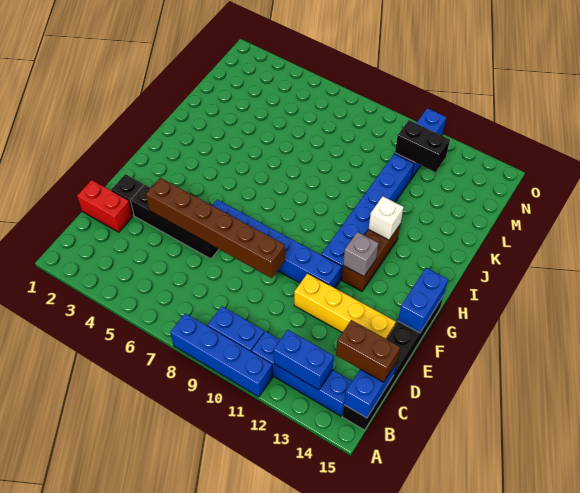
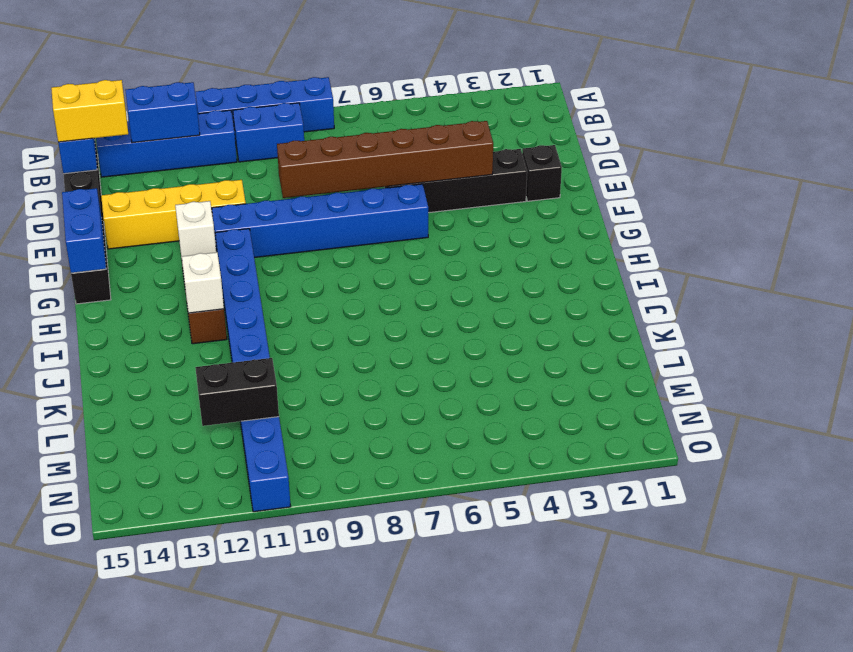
brown 1x2 brick [336,320,400,382] -> yellow 1x2 brick [51,80,128,142]
red 1x2 brick [77,180,133,232] -> none
grey 1x1 brick [343,232,379,276] -> white 1x1 brick [175,201,216,257]

